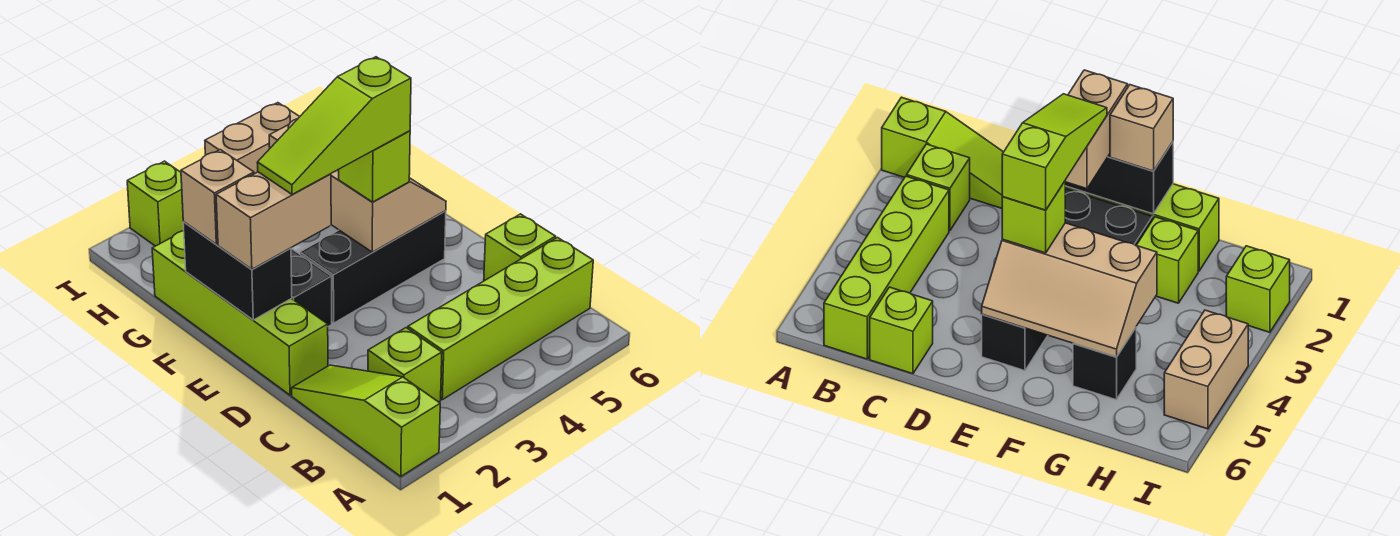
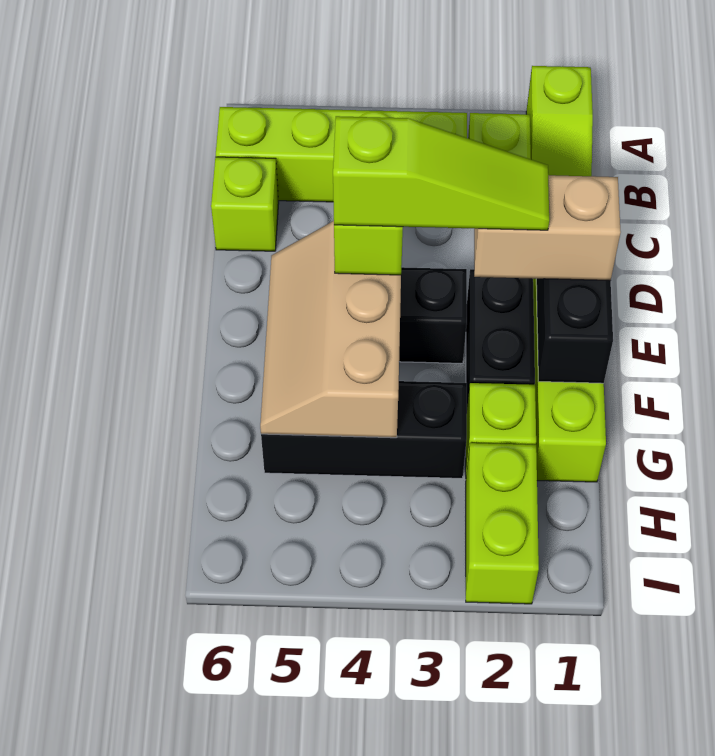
tan 1x1 brick [181,150,254,244] -> none
black 1x1 brick [1073,328,1136,400] -> black 1x3 brick [261,381,467,478]
lime 1x1 brick [127,161,184,246] -> lime 1x2 brick [466,443,539,604]
tan 1x2 brick [205,103,300,174] -> none

